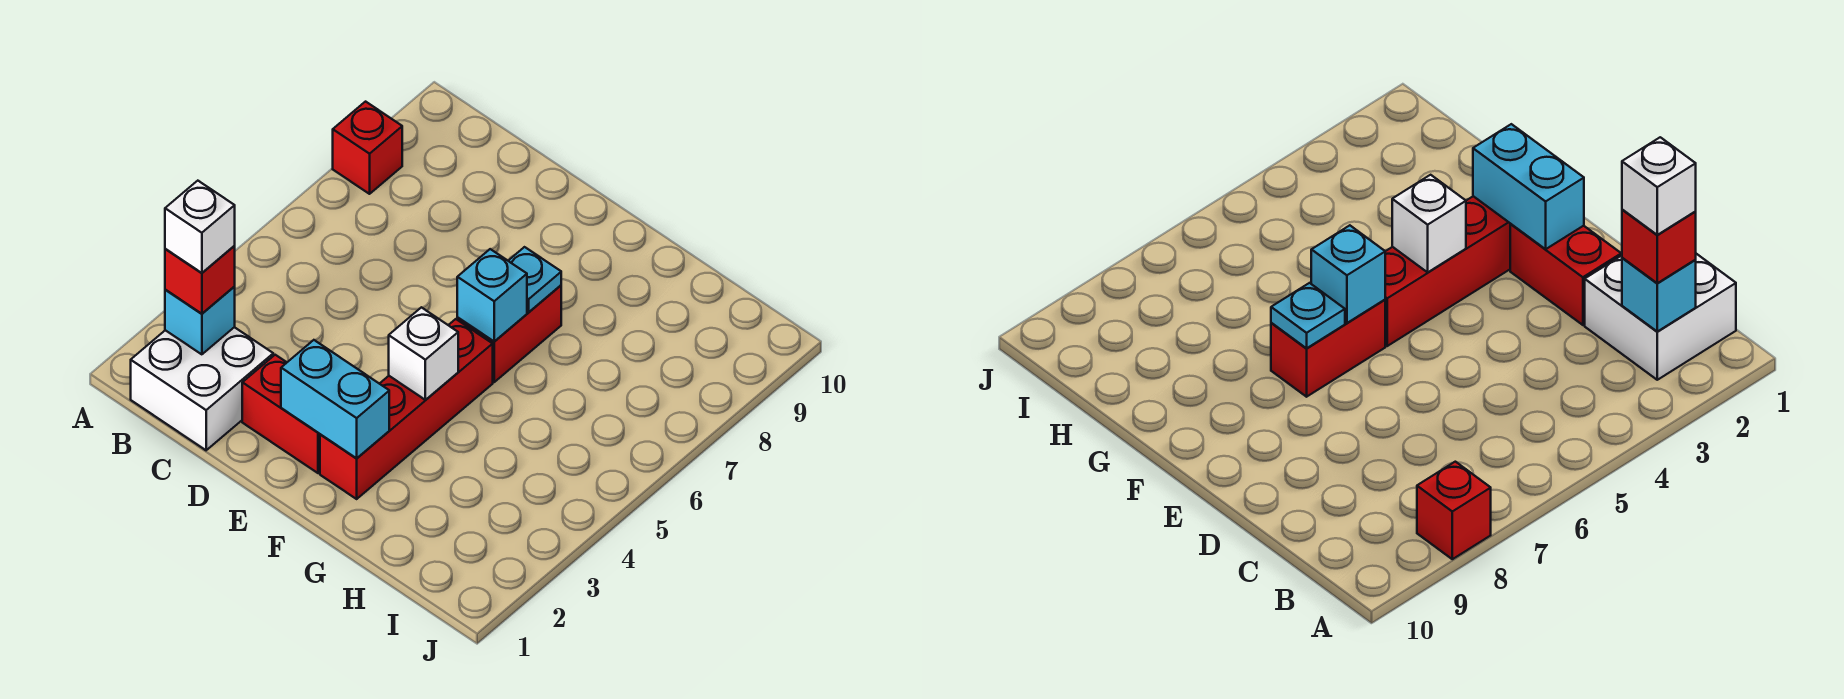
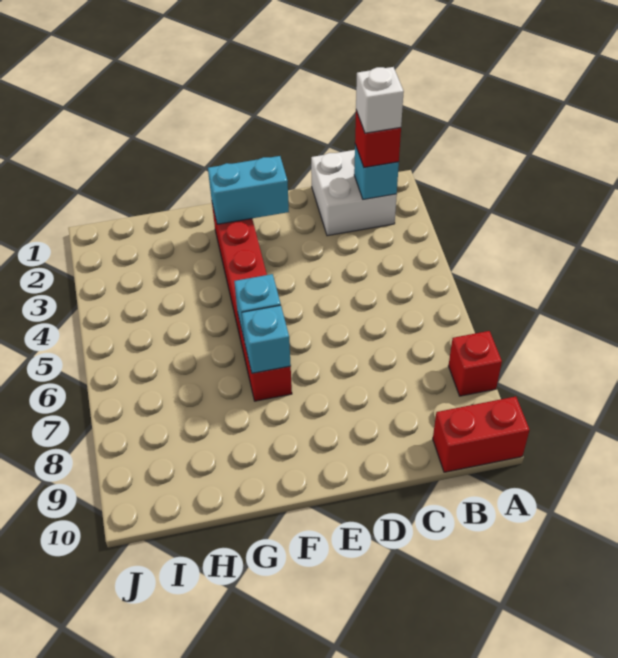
red 1x2 brick [242,355,320,473] -> red 1x2 brick moved to [433,397,530,472]
white 1x1 brick [389,307,458,400] -> none
cyan 1x1 plate [508,247,561,312] -> cyan 1x1 brick [242,305,291,373]

